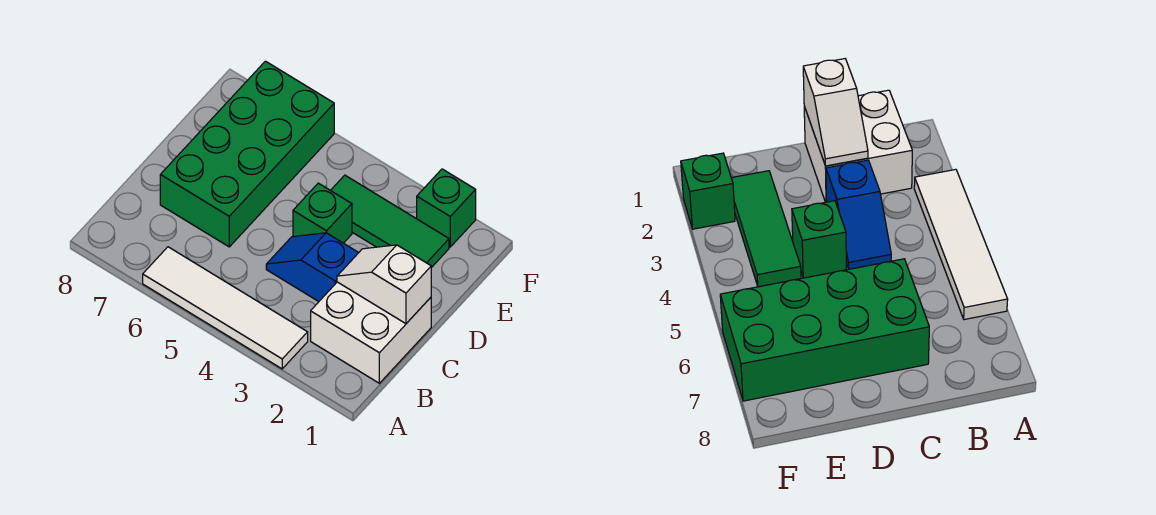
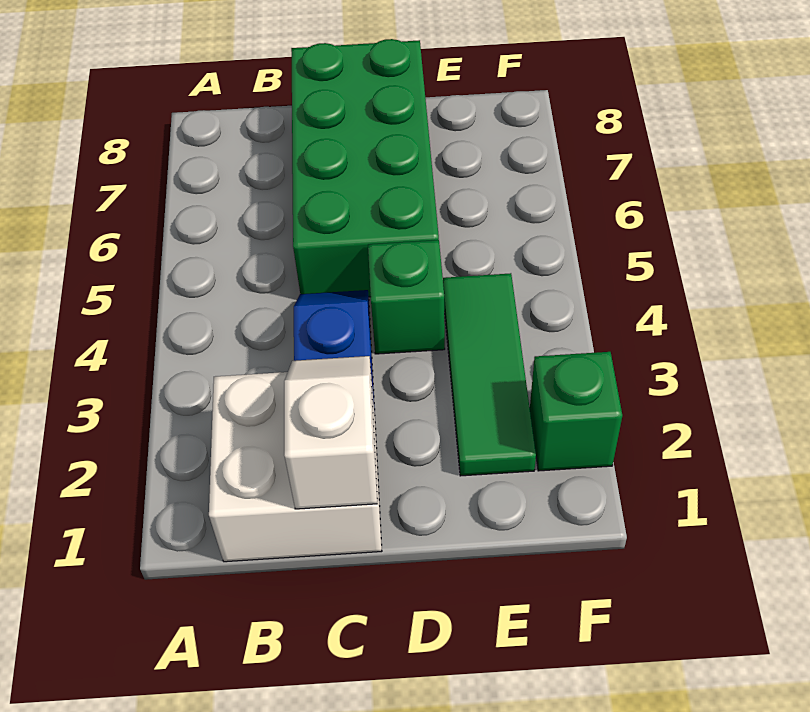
white 1x4 tile [143,247,308,369] -> none
green 2x4 brick [160,61,334,247] -> green 2x4 brick turned to [291,39,439,297]

